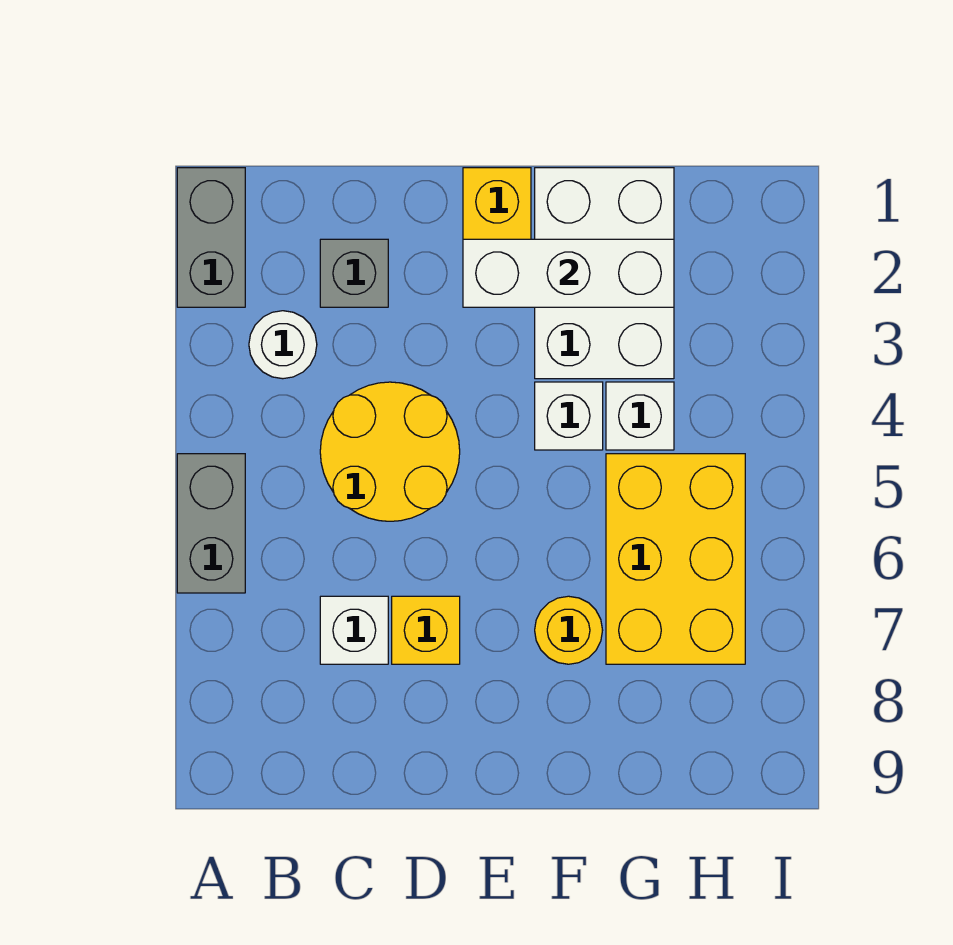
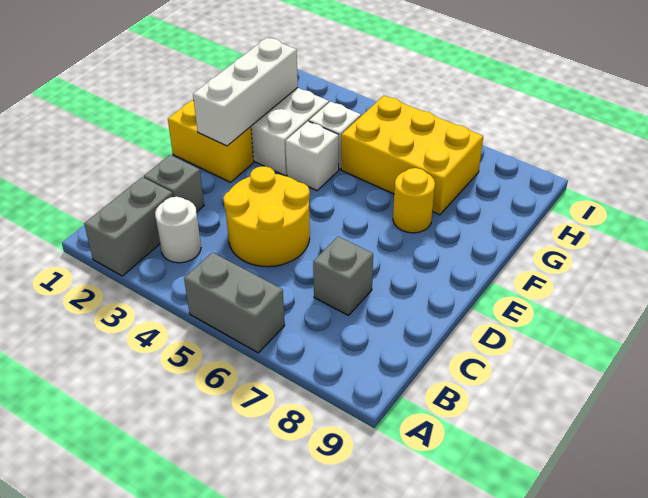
grey 1x2 brick [177,168,245,307] -> grey 1x2 brick turned to [84,177,173,276]
white 1x1 brick [320,596,388,664] -> grey 1x1 brick [313,237,373,315]
yellow 1x1 brick [392,596,460,664] -> none

